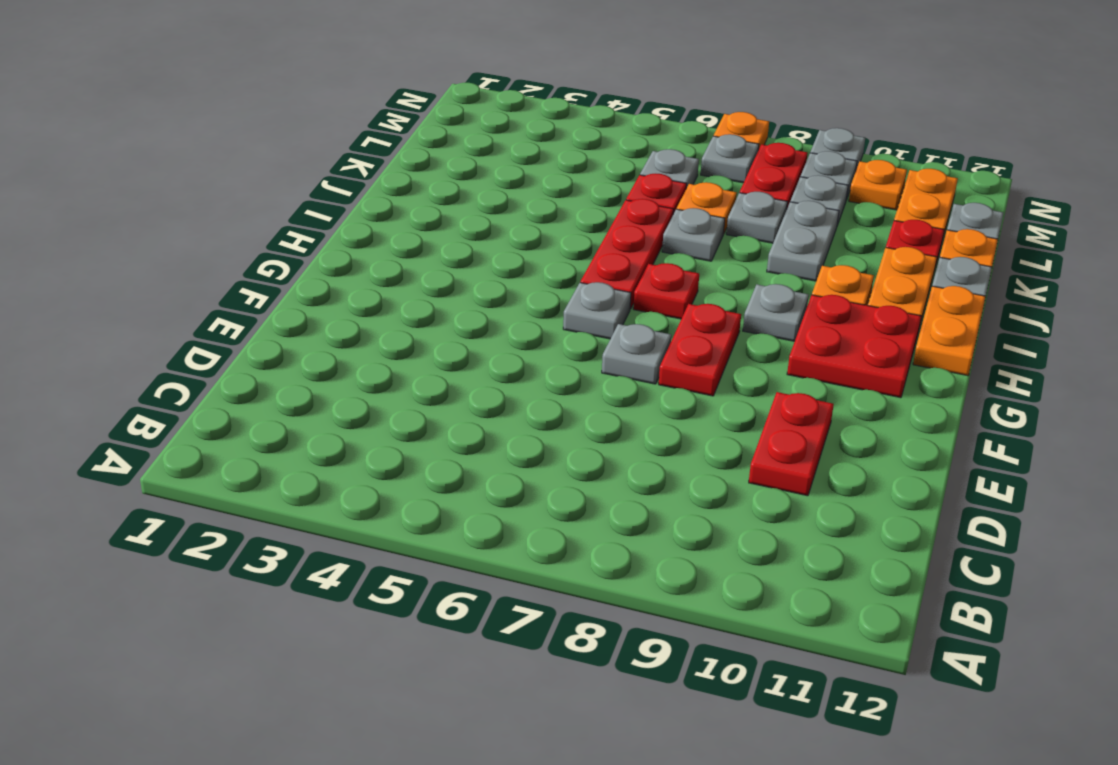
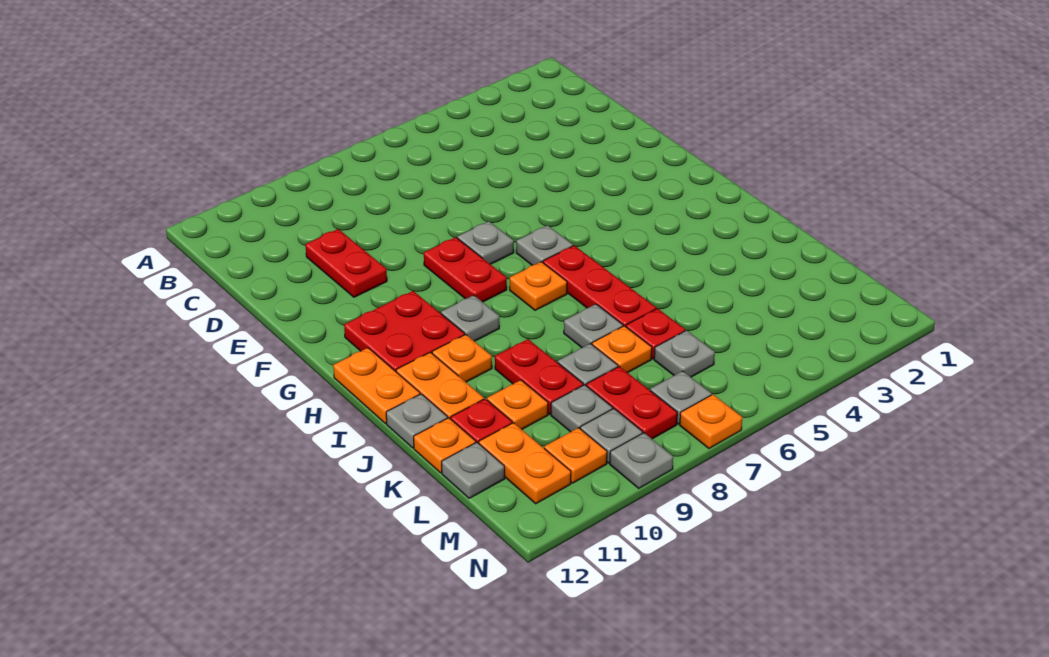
red 1x1 plate [633,263,699,319] -> orange 1x1 plate [510,262,567,310]
grey 1x2 plate [767,201,839,281] -> red 1x2 plate [495,339,583,414]
none -> orange 1x1 plate [487,380,548,429]

